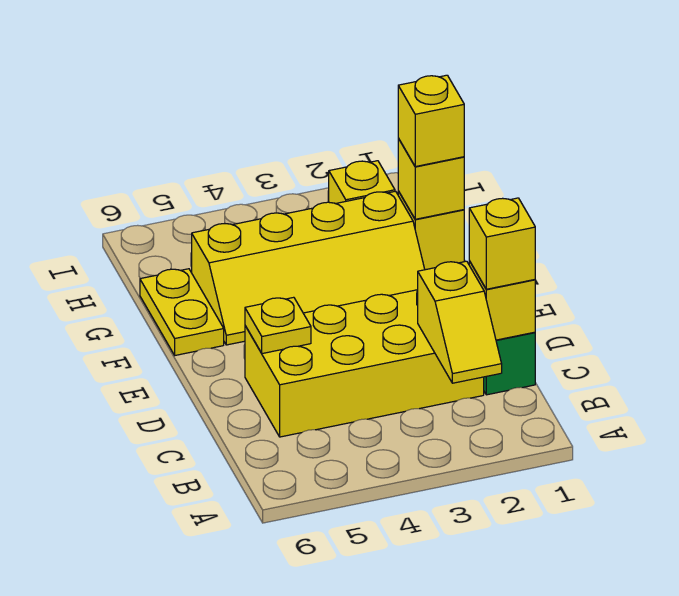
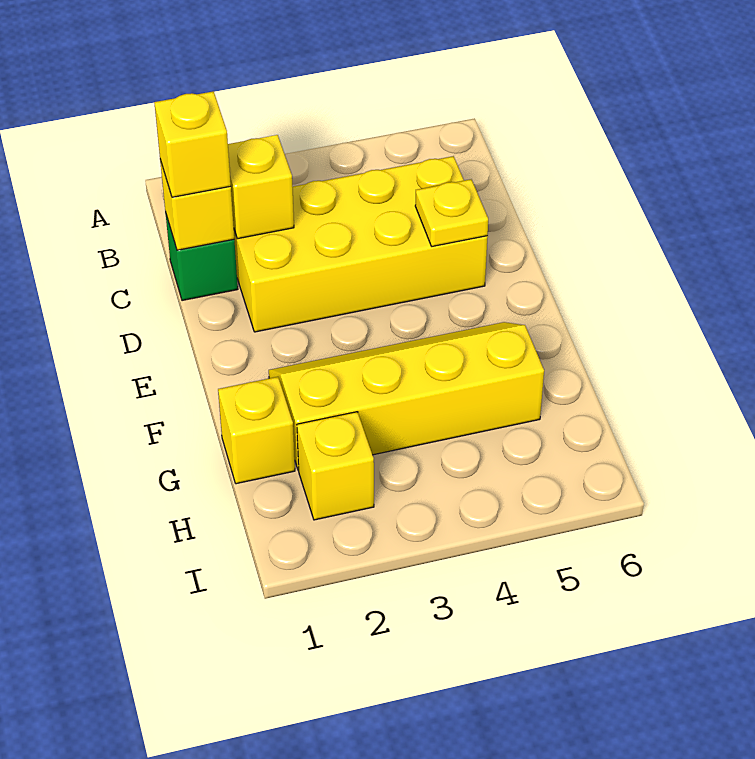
yellow 1x2 plate [140,269,224,355] -> none
yellow 1x1 brick [398,138,464,219] -> none
yellow 1x1 brick [398,75,464,167] -> none

